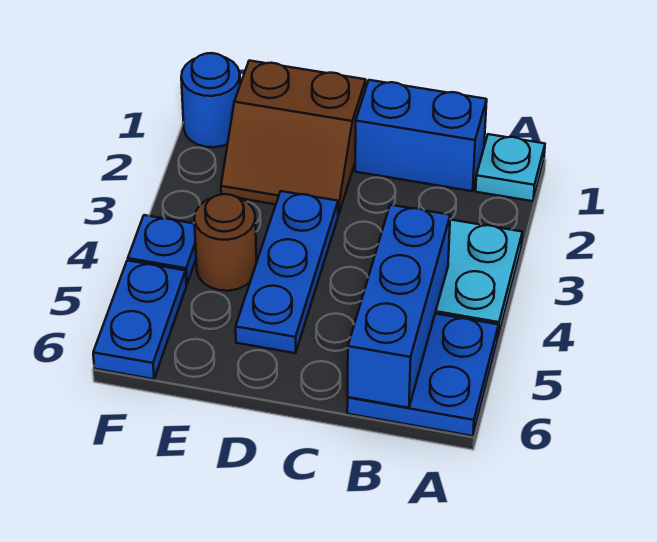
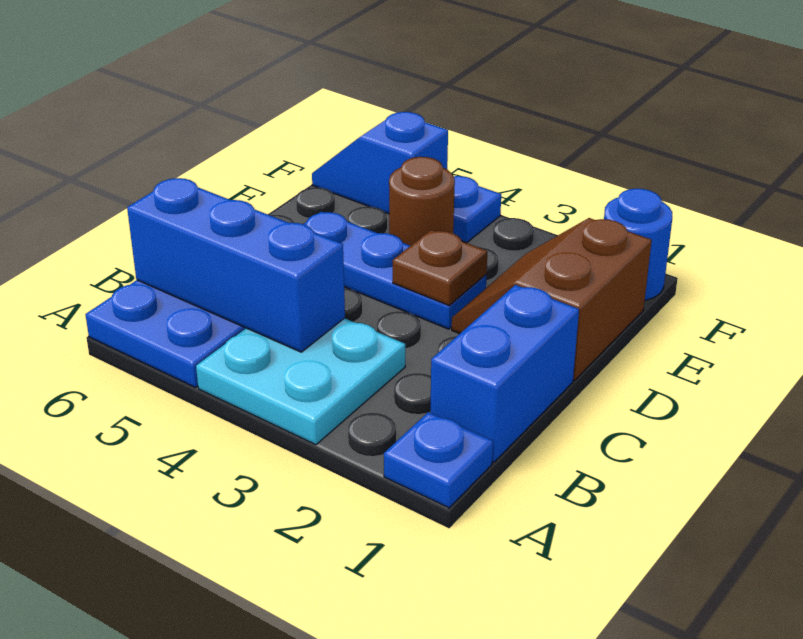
cyan 1x1 plate [476,134,545,201] -> blue 1x1 plate [384,412,493,508]
none -> brown 1x1 plate [393,230,487,305]
blue 1x2 plate [93,260,186,379] -> blue 1x2 slope [312,112,448,214]

